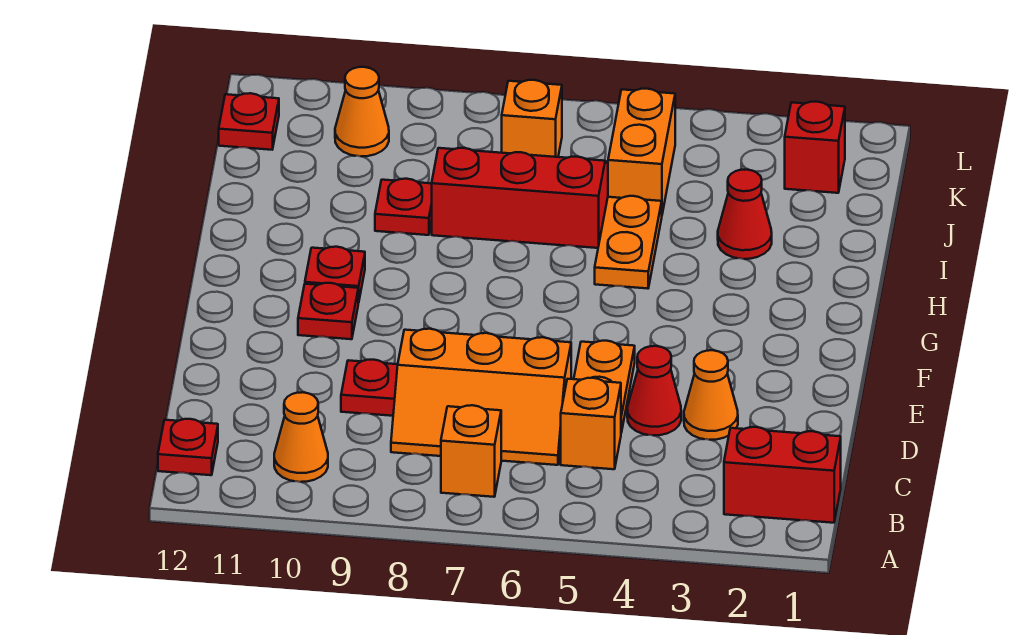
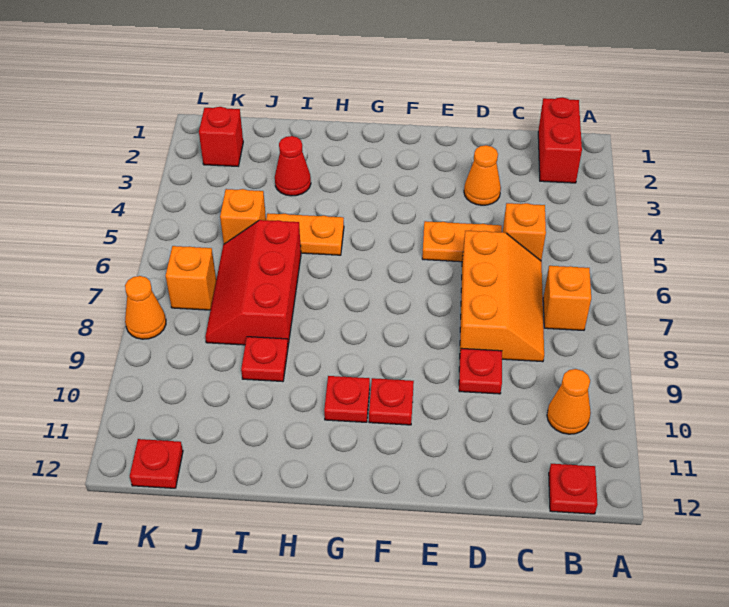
red 1x1 cone [627,346,681,435] -> none
orange 1x2 brick [608,89,675,214] -> orange 1x1 brick [220,189,266,244]
orange 1x1 cone [335,67,389,156] -> orange 1x1 cone moved to [125,276,166,339]

